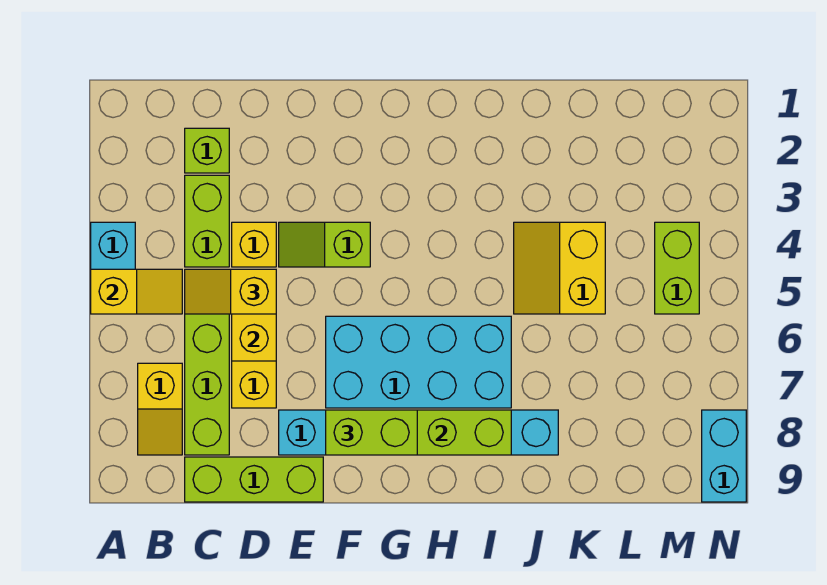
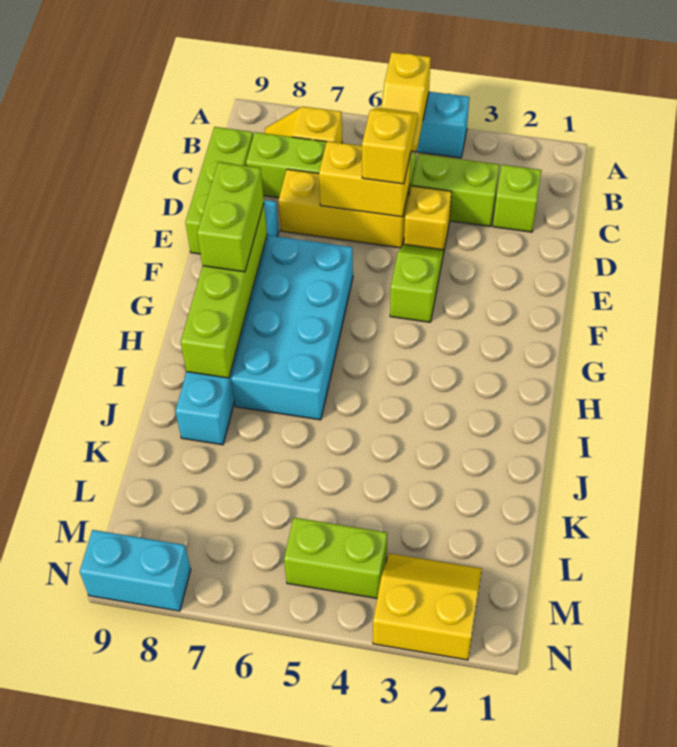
yellow 2x2 slope [514,222,605,314] -> yellow 2x2 slope moved to [373,553,482,660]

